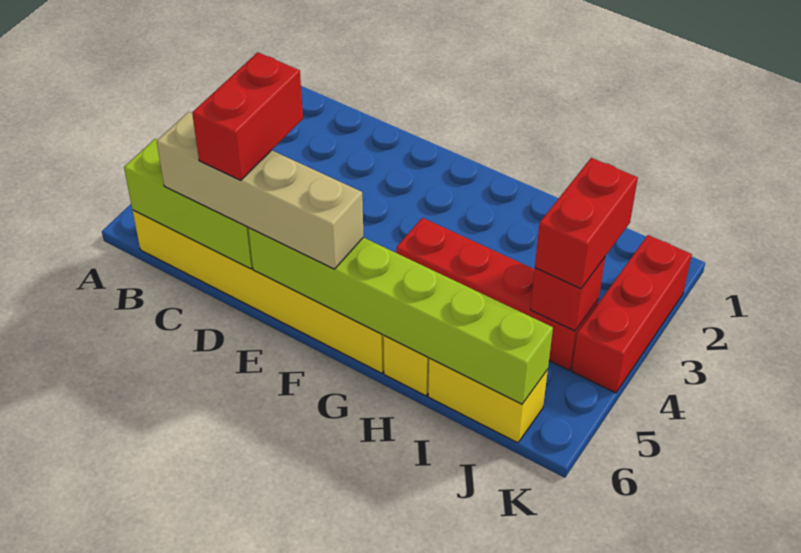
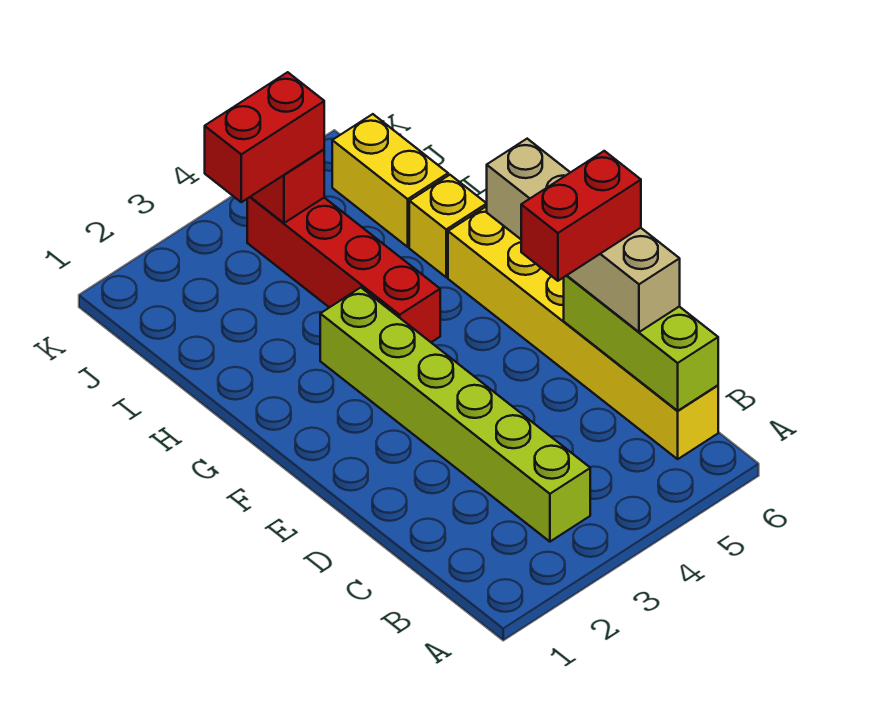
lime 1x6 brick [248,228,553,404] -> lime 1x6 brick moved to [320,288,590,542]
red 1x3 brick [572,235,692,393] -> none

